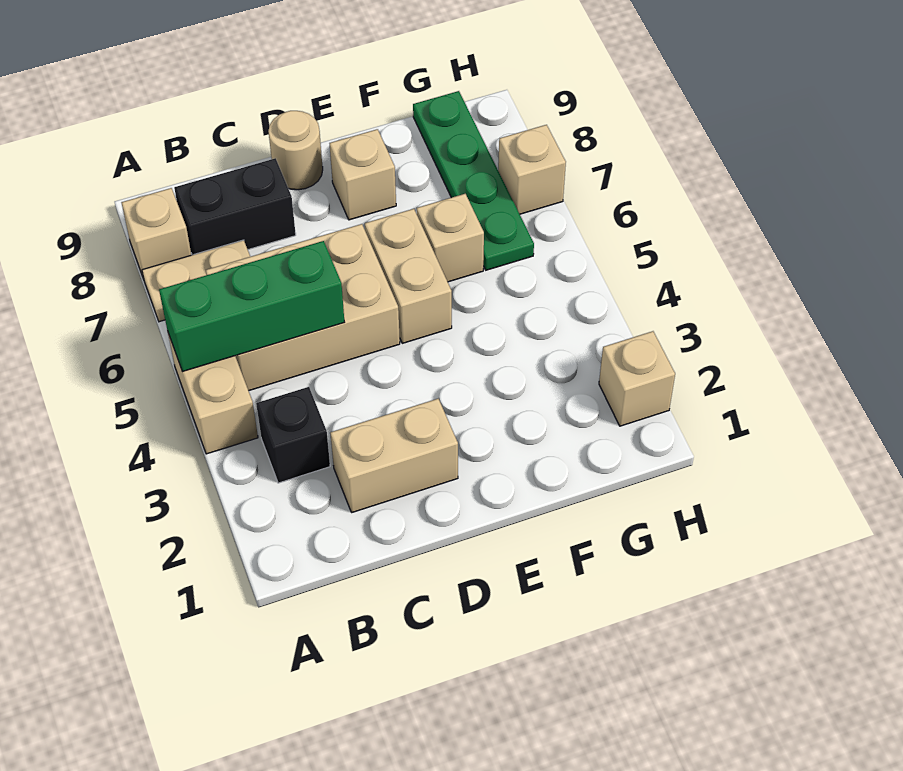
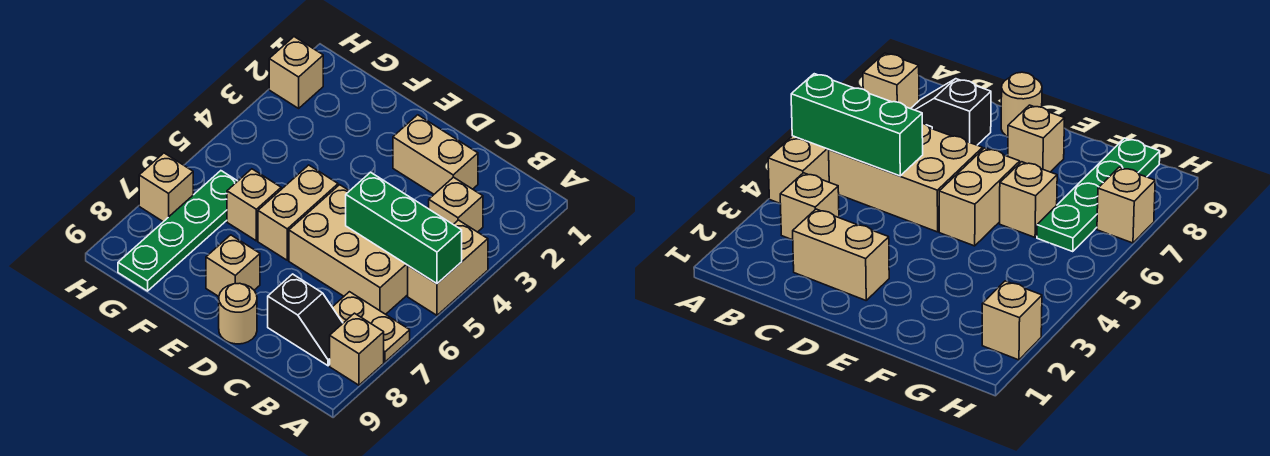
black 1x1 brick [256,387,330,483] -> tan 1x1 brick [429,177,483,232]
black 1x2 brick [174,158,296,255] -> black 1x2 slope [268,274,343,366]

